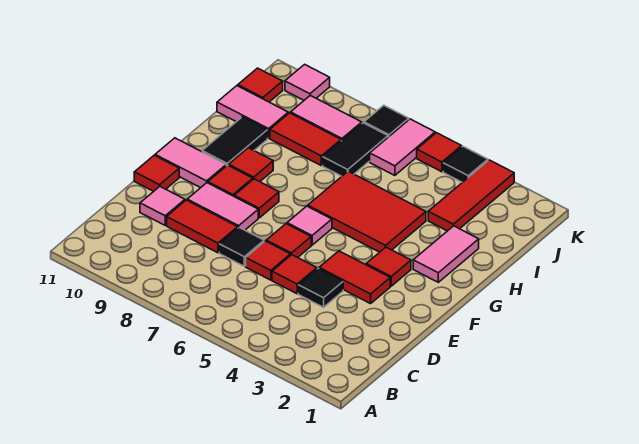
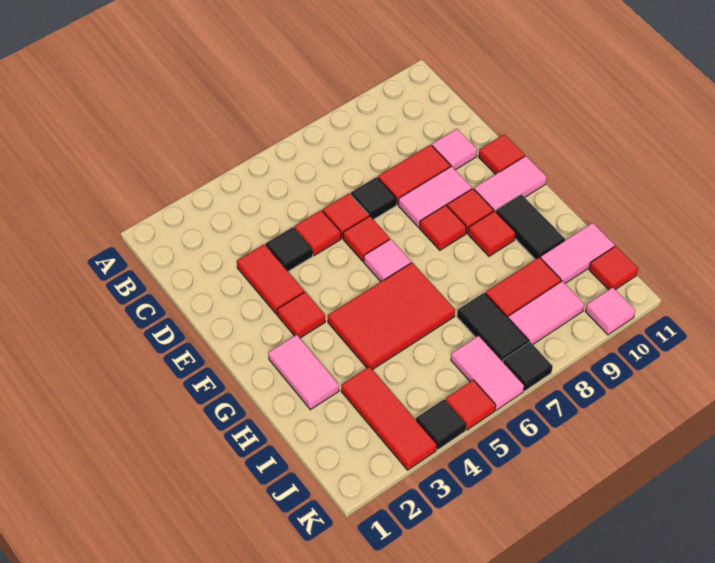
red 1x2 tile [319,251,390,304] -> red 1x2 tile turned to [237,244,304,315]

